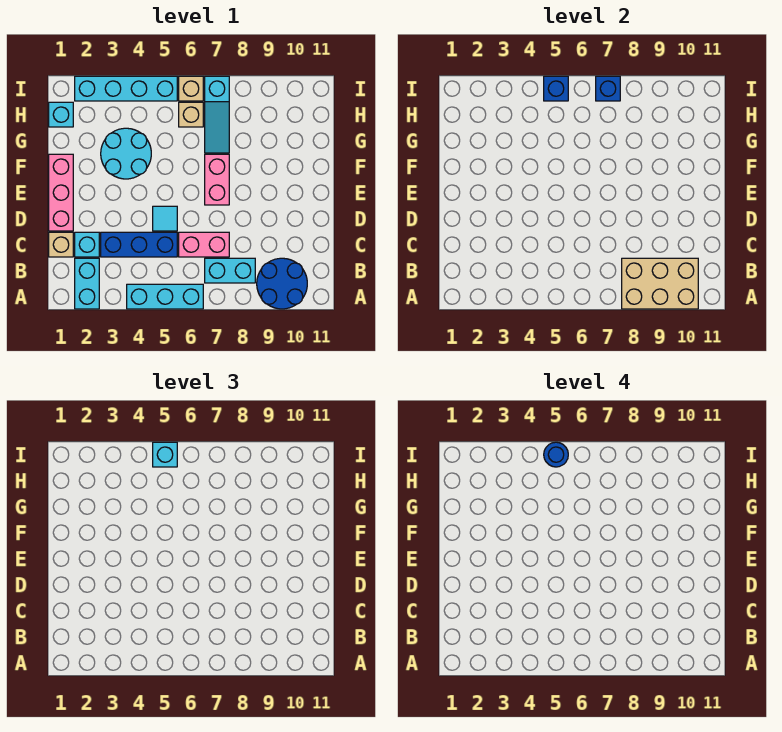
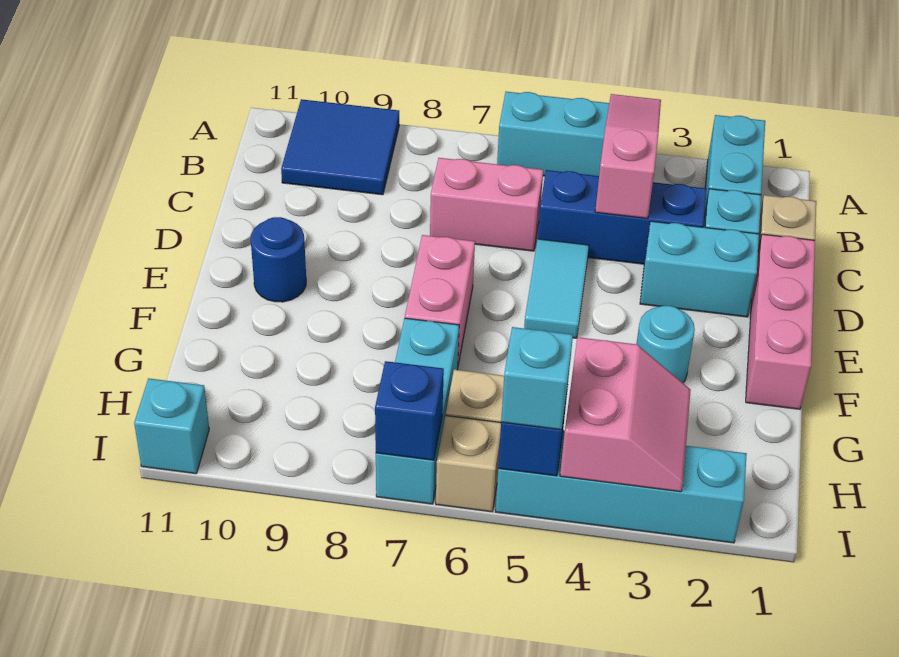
none -> pink 1x3 slope [595,94,661,218]
tan 2x3 brick [622,258,698,309] -> none
blue 2x2 round brick [257,258,307,309] -> blue 2x2 tile [281,99,399,195]
cyan 1x2 brick [205,258,255,283] -> cyan 1x2 brick moved to [640,221,759,317]
cyan 1x1 tile [153,206,177,231] -> cyan 1x2 tile [524,239,589,338]
cyan 2x2 round brick [101,128,151,179] -> cyan 1x1 round brick [636,306,695,383]
cyan 1x3 slope [205,76,229,153] -> cyan 1x3 brick [376,318,459,504]
cyan 1x1 brick [49,102,73,127] -> cyan 1x1 brick moved to [134,378,209,474]
none -> pink 2x2 slope [560,337,691,492]
blue 1x1 round brick [544,442,568,467] -> blue 1x1 round brick moved to [251,217,306,302]

